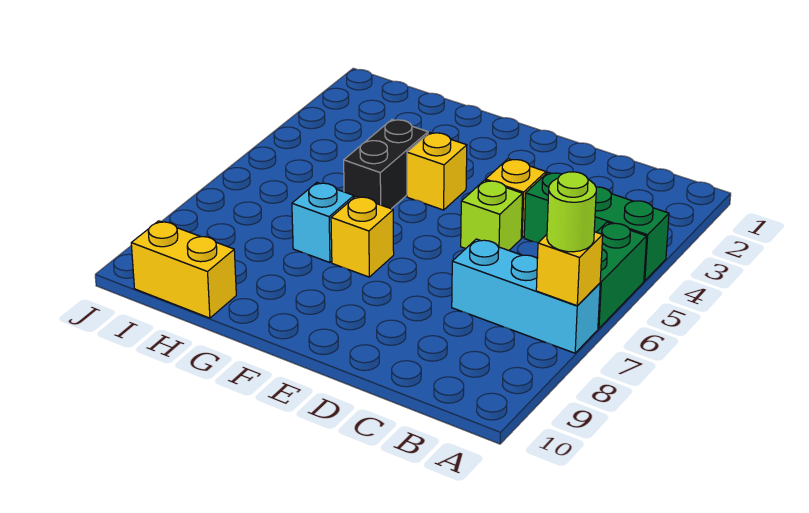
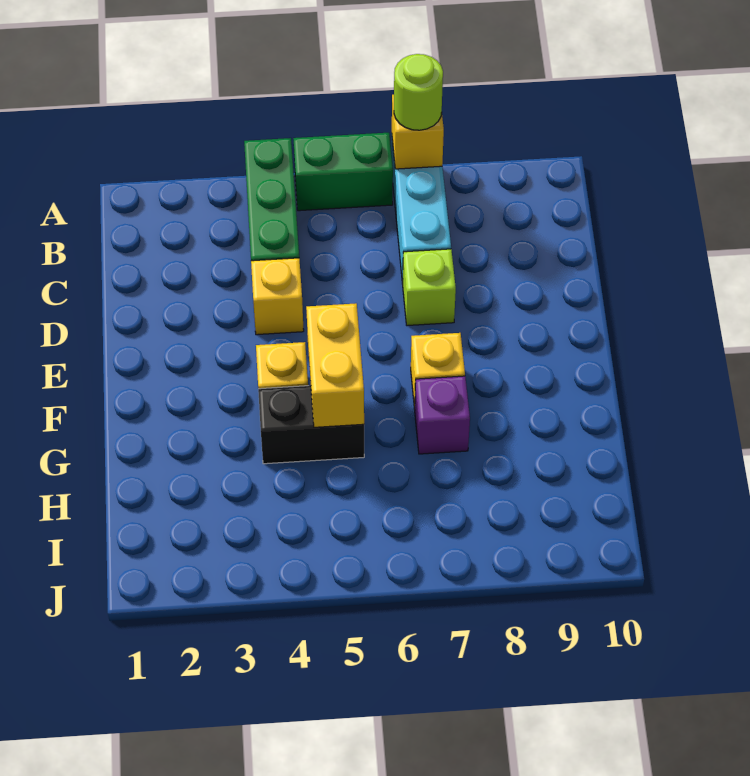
lime 1x1 brick [461,180,523,250] -> lime 1x1 brick moved to [403,249,456,326]
cyan 1x1 brick [292,183,354,263] -> purple 1x1 brick [415,376,470,454]
yellow 1x2 brick [131,221,236,318] -> yellow 1x2 brick moved to [306,303,364,427]

